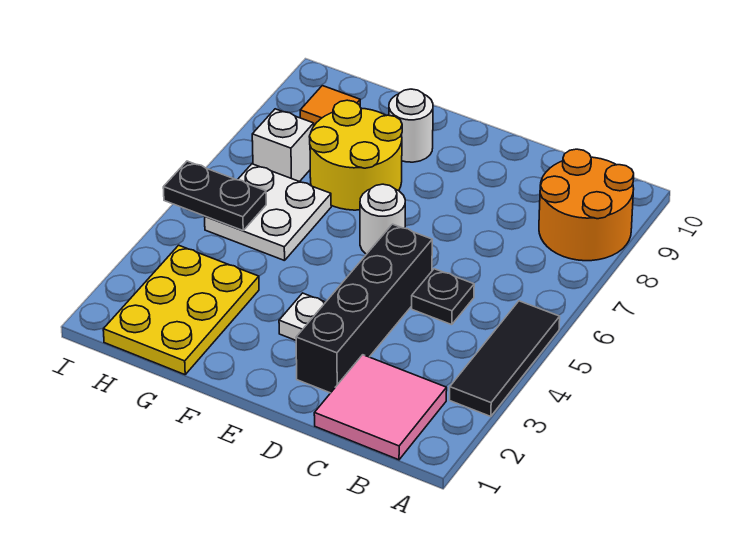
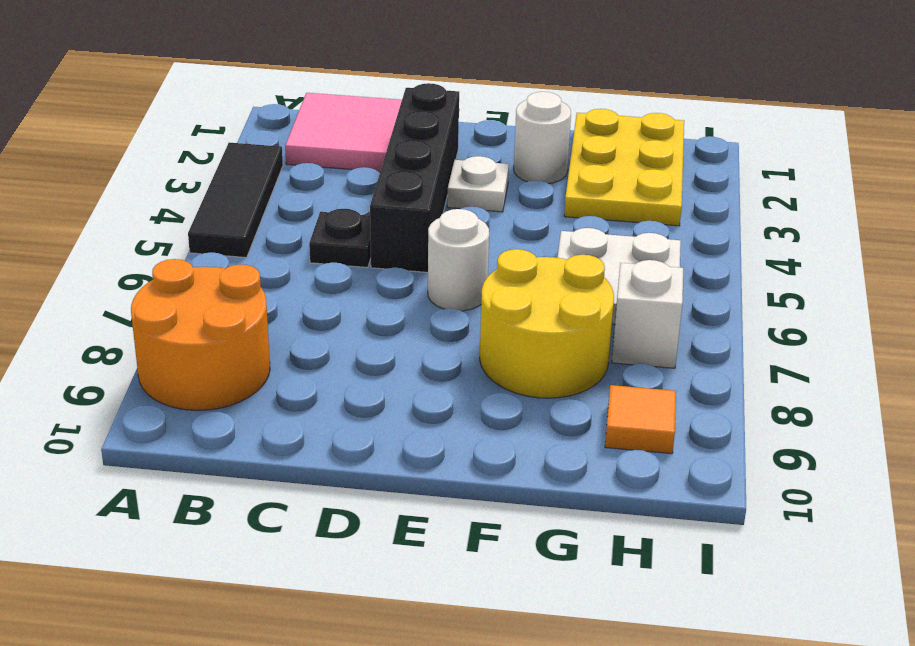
white 1x1 round brick [389,89,433,162] -> white 1x1 round brick moved to [514,92,571,184]
black 1x2 plate [163,161,266,230] -> none

